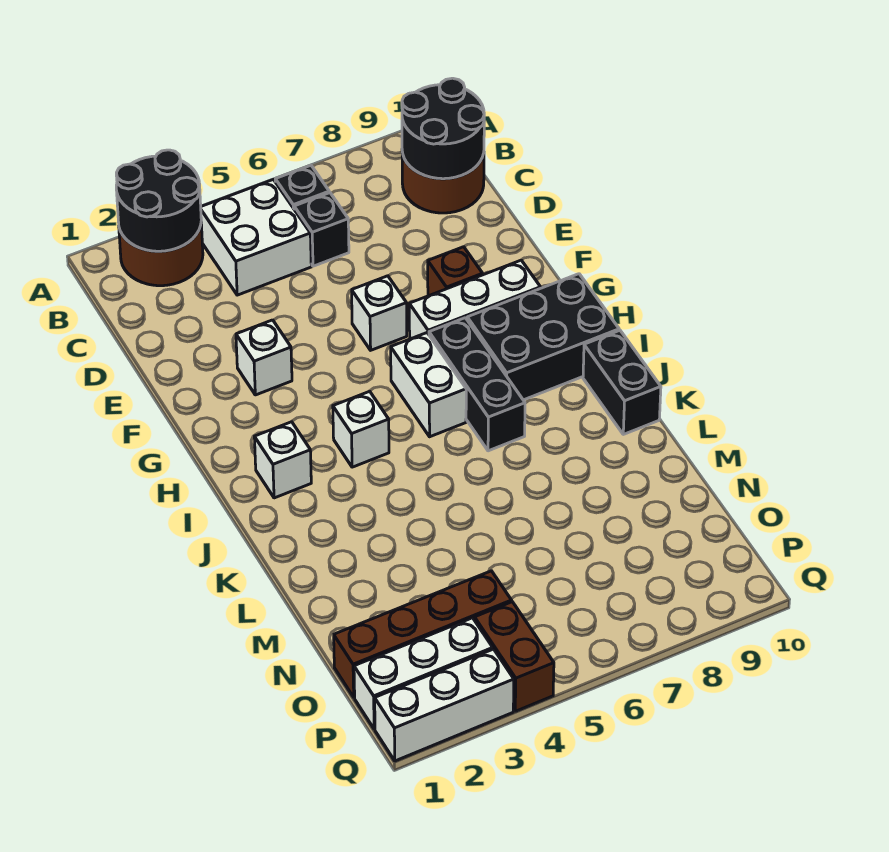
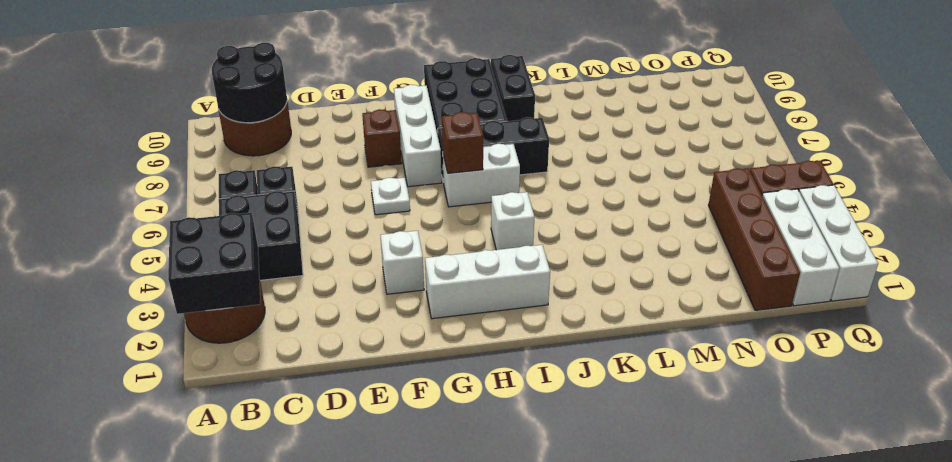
black 2x2 round brick [116,150,201,251] -> black 2x2 brick [168,212,261,314]
white 2x2 brick [201,179,311,295] -> black 2x2 brick [219,191,303,280]
white 1x1 brick [352,276,407,350] -> white 1x1 plate [371,178,410,215]
none -> brown 1x1 brick [442,112,483,173]
white 1x1 brick [254,422,311,498] -> white 1x3 brick [425,245,550,319]
black 1x2 brick [583,330,661,434] -> black 1x2 brick turned to [491,55,535,121]

